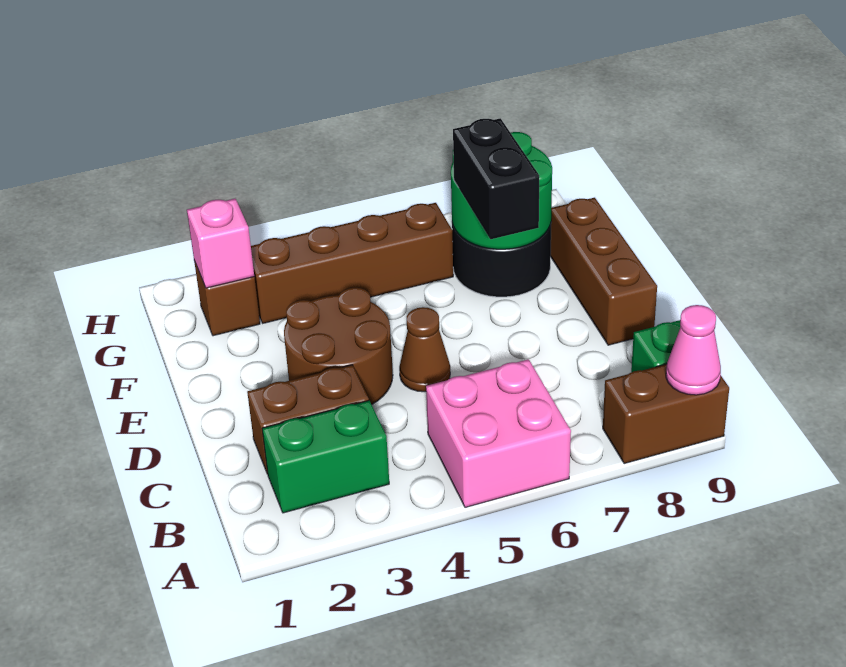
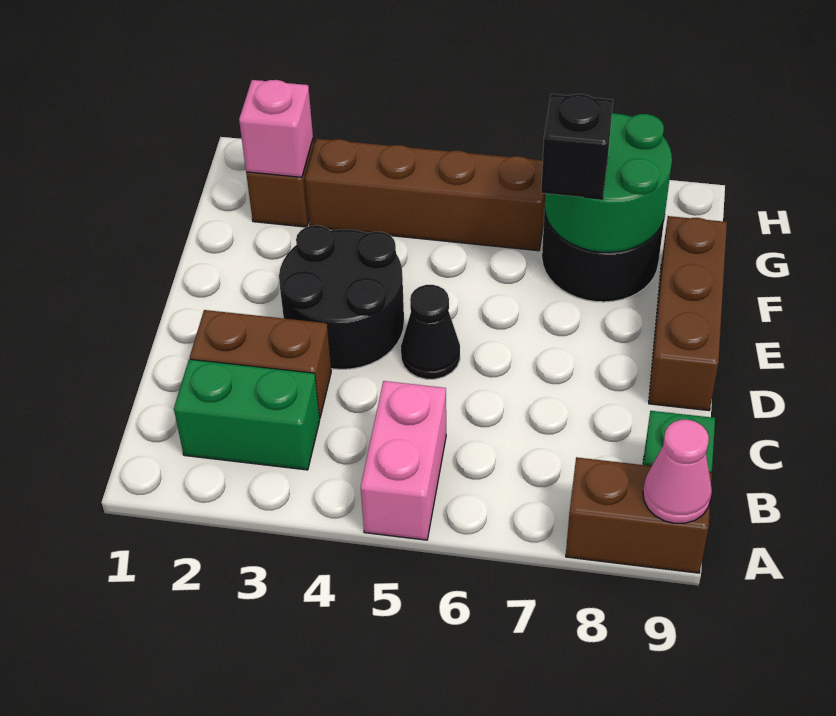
pink 2x2 brick [426,359,571,508] -> pink 1x2 brick [361,381,446,540]
brown 2x2 round brick [284,288,393,405] -> black 2x2 round brick [279,225,404,369]
brown 1x1 cone [399,307,450,392] -> black 1x1 cone [401,285,460,379]
black 1x2 brick [453,118,539,239] -> black 1x1 brick [541,94,613,199]

